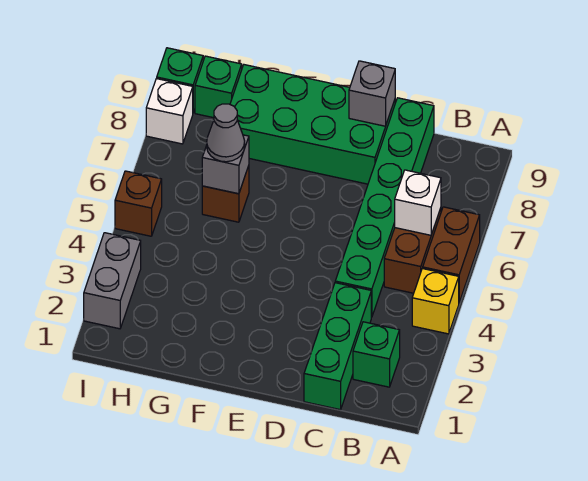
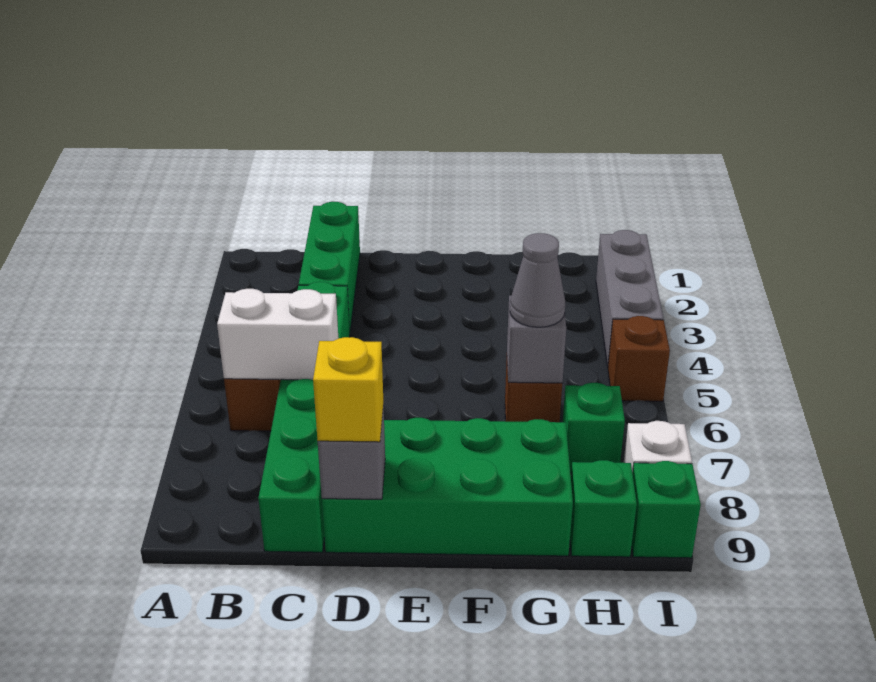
yellow 1x1 brick [412,268,459,334] -> yellow 1x1 brick moved to [313,337,383,442]
brown 1x2 brick [423,207,480,302] -> none
green 1x1 brick [353,322,400,387] -> green 1x1 brick moved to [563,383,625,473]
white 1x1 brick [395,170,441,235] -> white 1x2 brick [217,289,338,380]
grey 1x2 brick [84,233,141,329] -> grey 1x3 brick [596,230,663,367]

